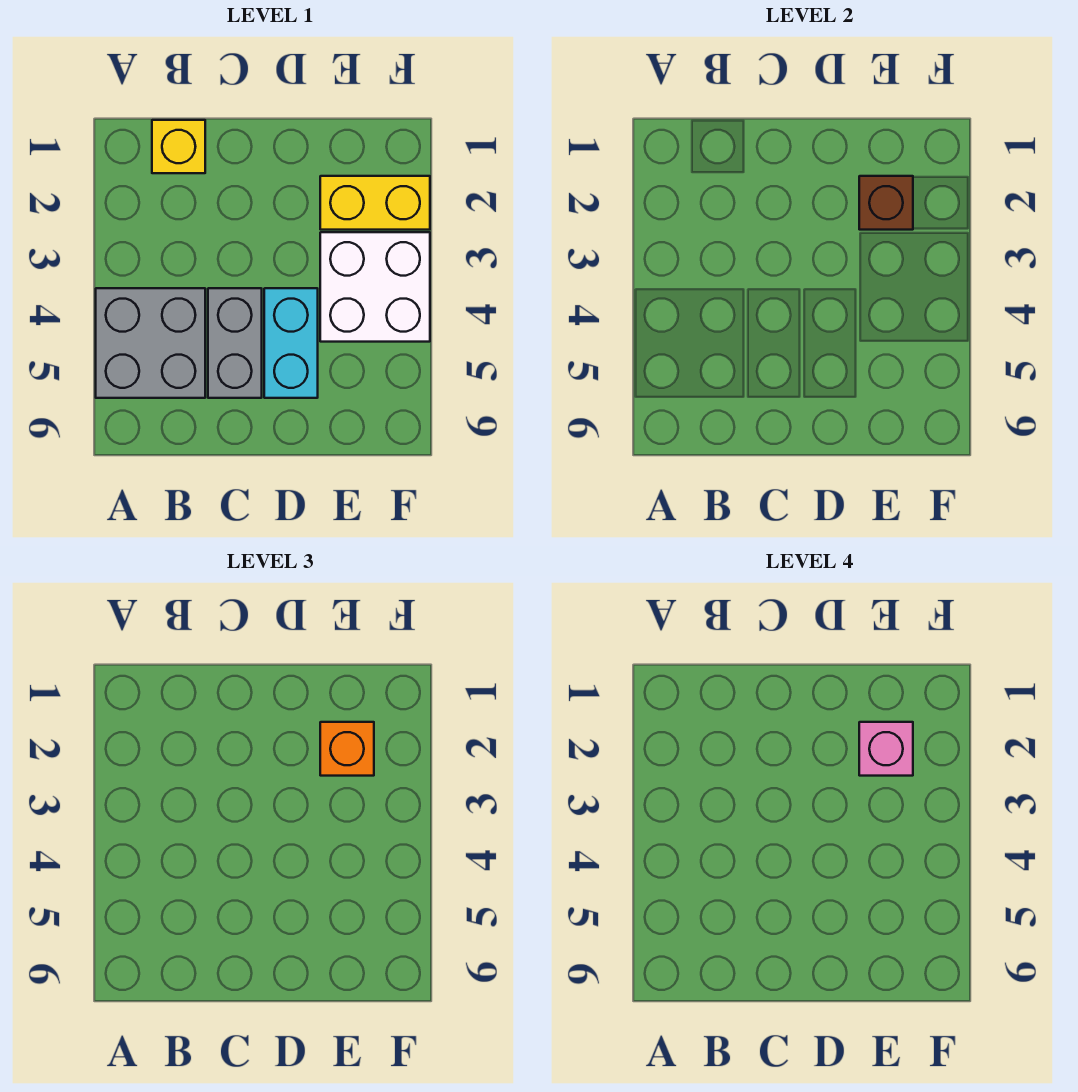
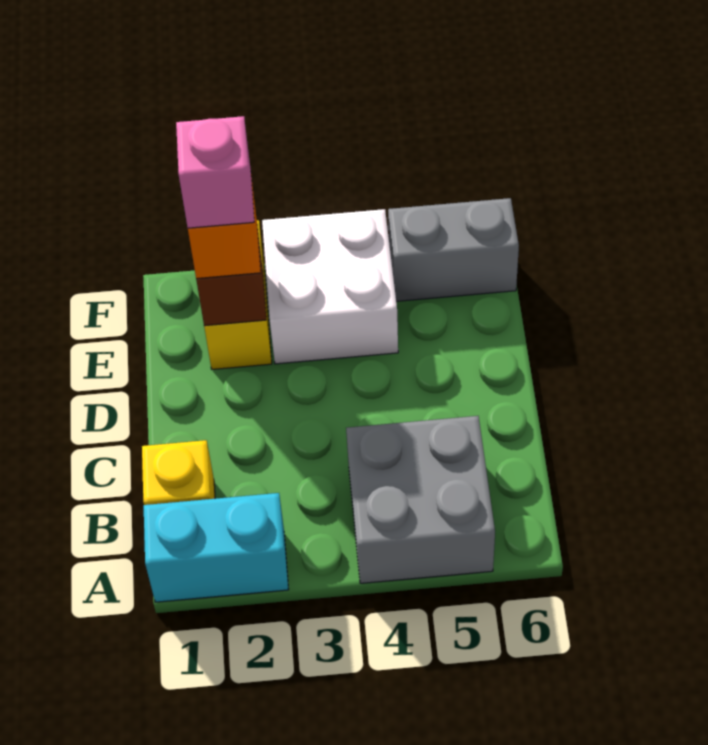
grey 1x2 brick [208,288,262,398] -> grey 1x2 brick moved to [388,198,519,301]
cyan 1x2 brick [264,288,318,398] -> cyan 1x2 brick moved to [144,493,289,602]

